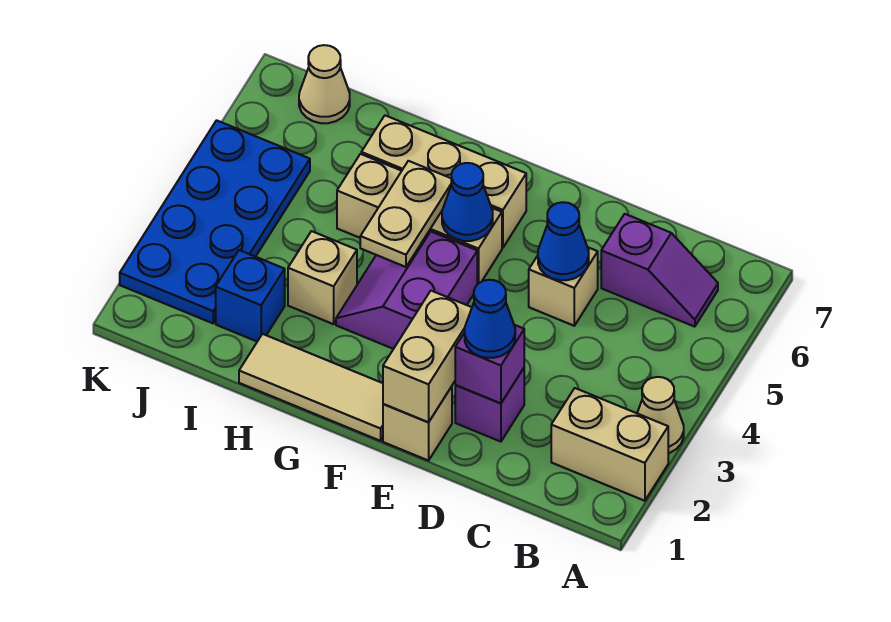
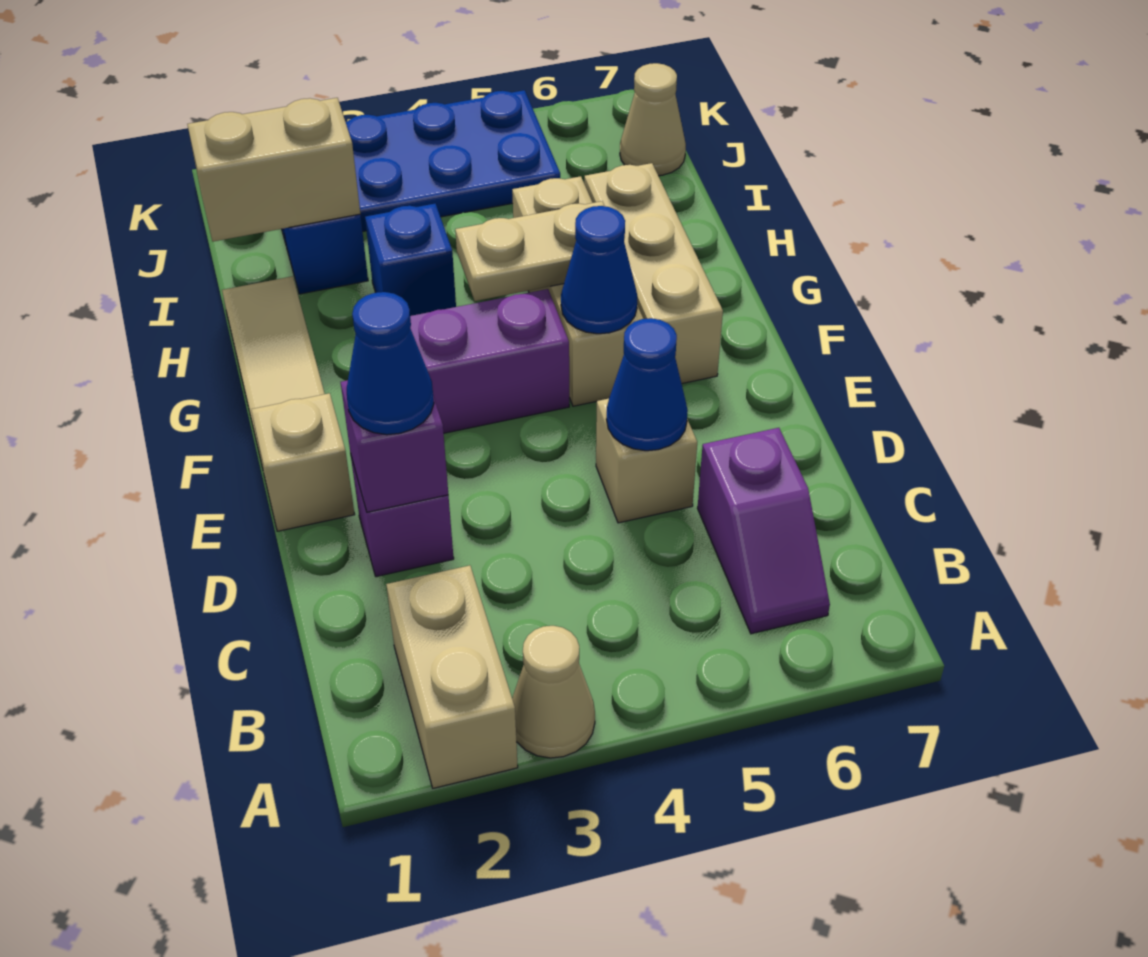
tan 1x2 brick [383,291,472,422] -> tan 1x2 brick moved to [187,98,360,242]
tan 1x1 brick [288,231,357,324] -> blue 1x1 brick [365,204,456,316]

